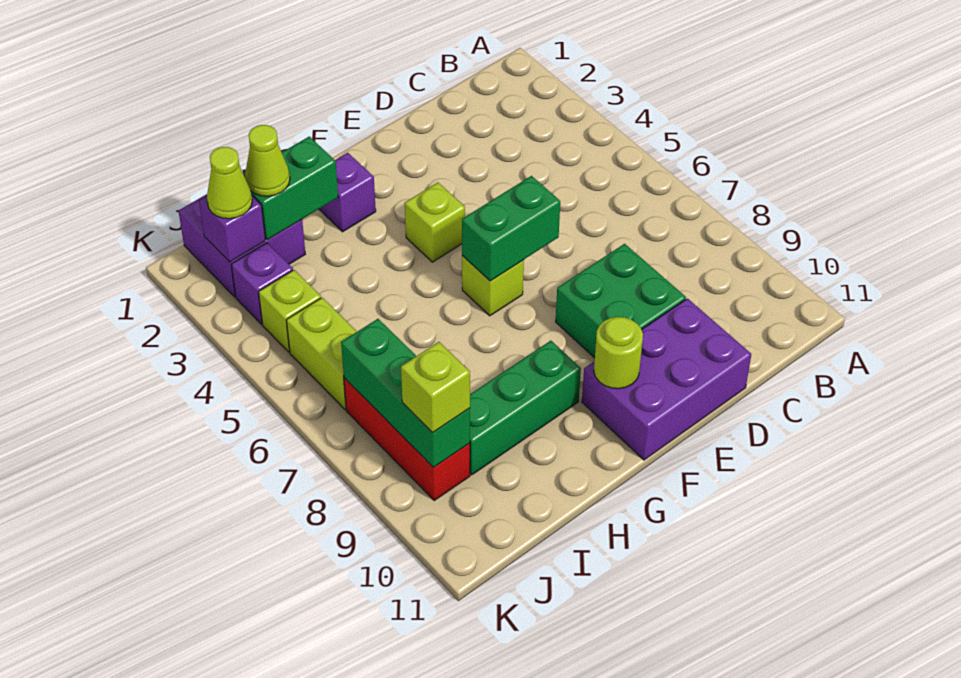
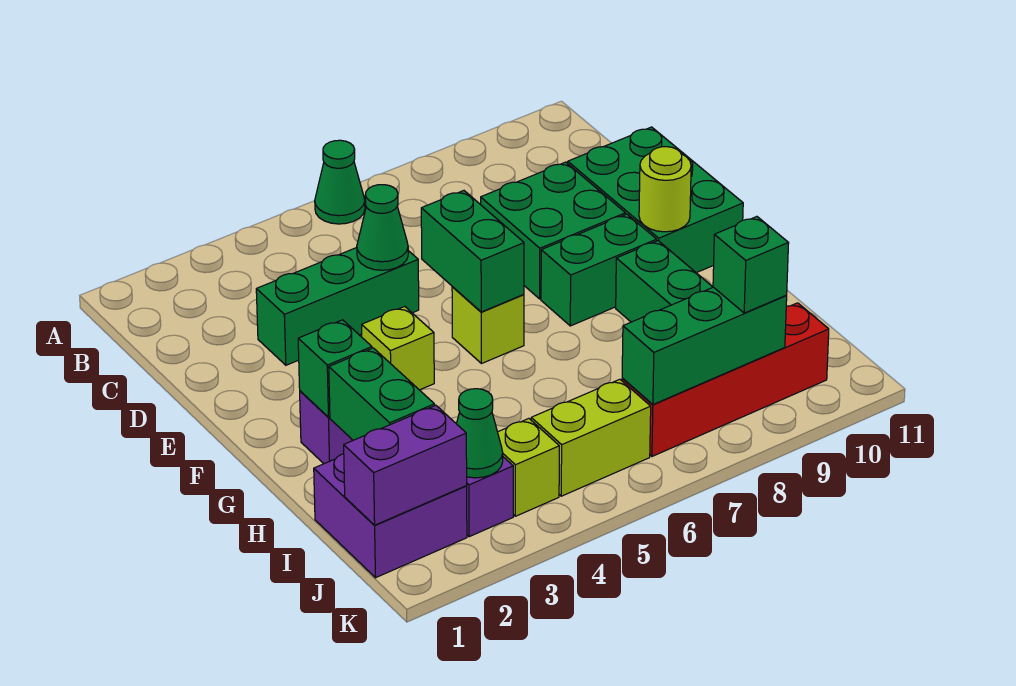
none -> green 1x1 cone [315,140,365,224]
none -> green 1x3 brick [256,248,419,365]
none -> green 1x1 cone [357,185,408,270]
purple 2x3 brick [582,299,751,460] -> green 2x3 brick [568,127,743,273]
none -> green 1x2 brick [541,214,657,326]
none -> green 1x1 brick [298,320,372,417]
lime 1x1 cone [245,125,290,196] -> none
purple 1x1 brick [199,196,265,262] -> purple 1x2 brick [344,405,467,525]
lime 1x1 cone [207,147,252,219] -> none
none -> green 1x1 cone [456,389,503,478]
red 1x3 brick [344,378,470,500] -> red 1x4 brick [622,303,829,456]
lime 1x1 brick [401,342,470,433] -> green 1x1 brick [713,217,789,313]

